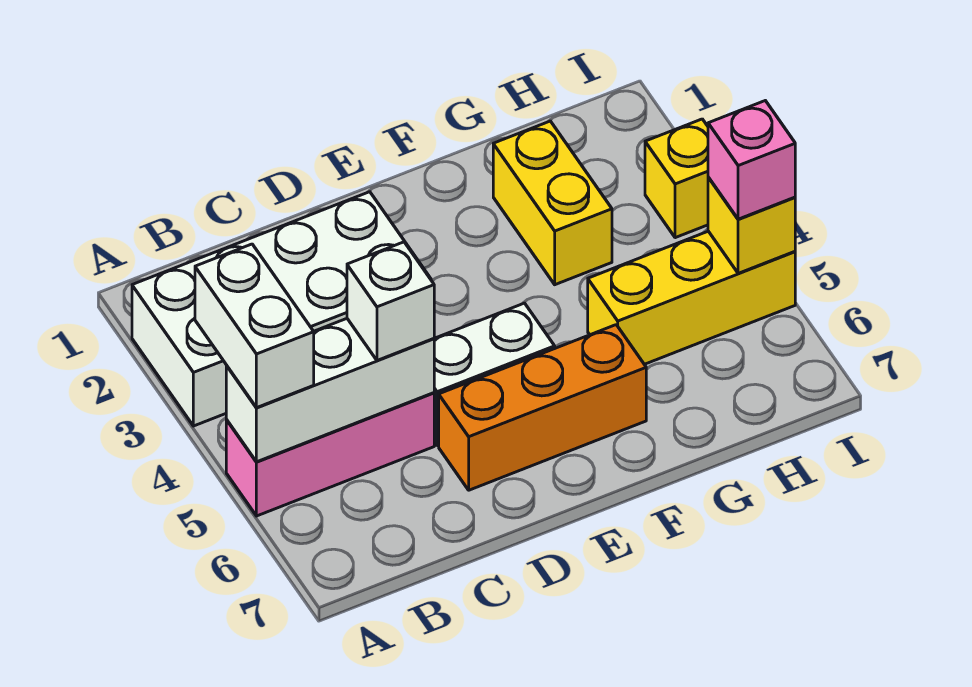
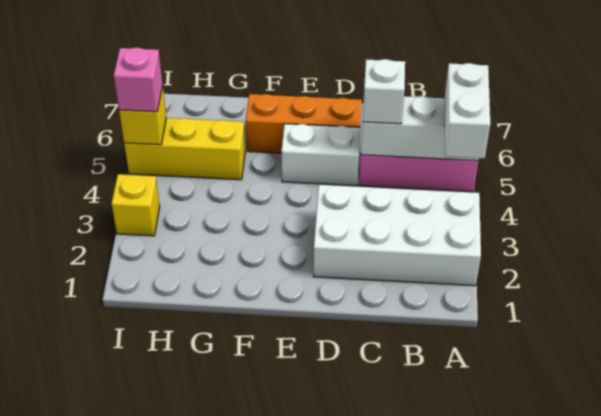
yellow 1x2 brick [493,121,612,285] -> none

